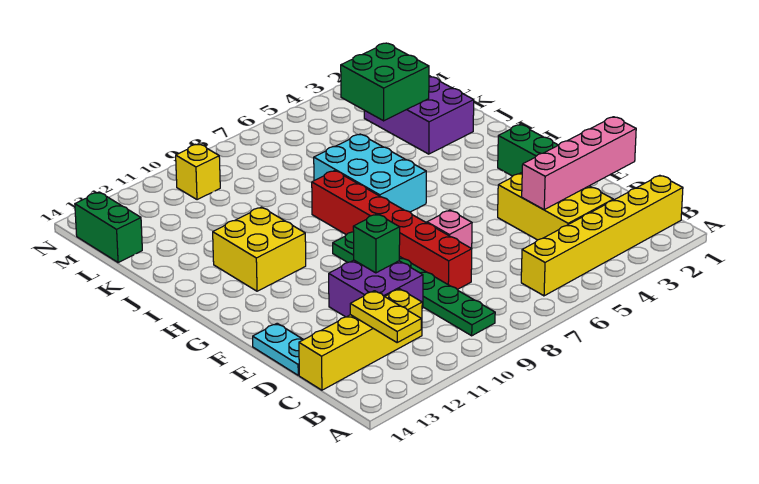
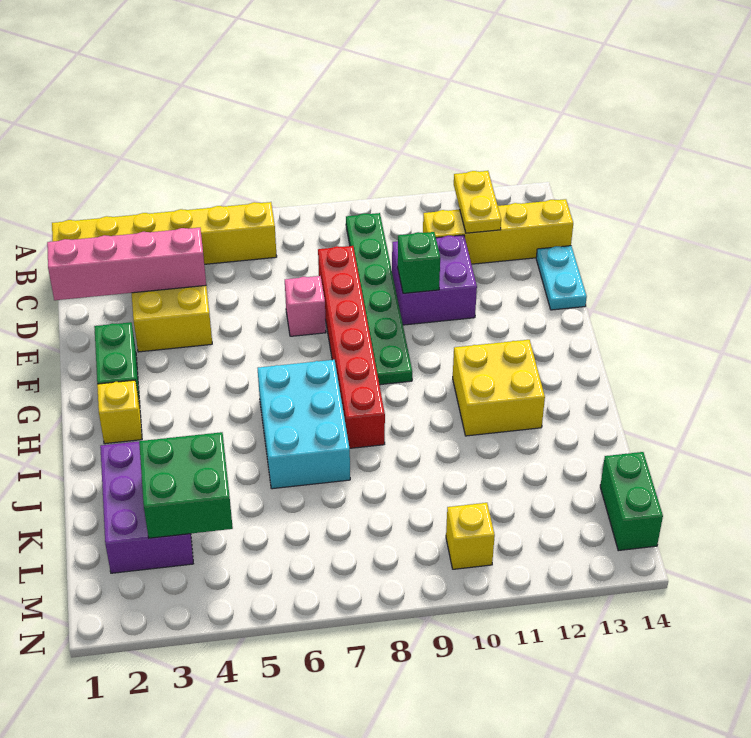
none -> yellow 1x1 brick [97,380,142,444]

